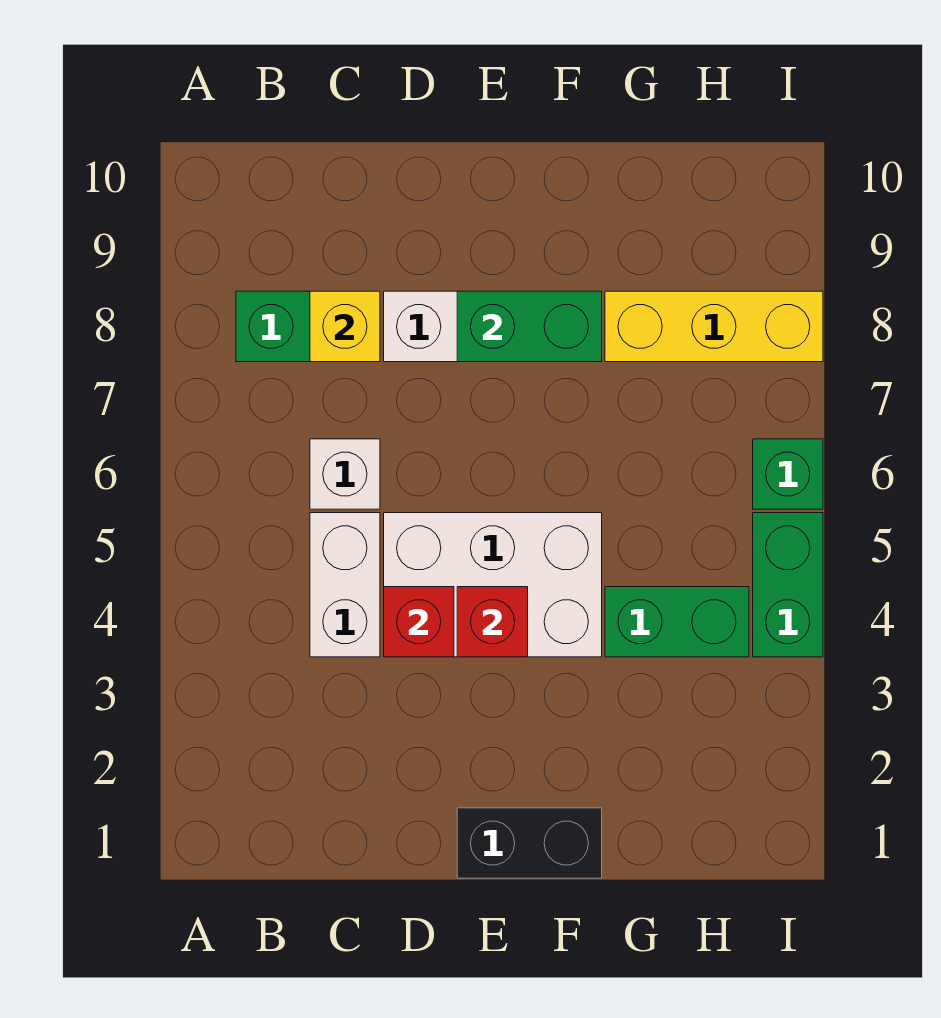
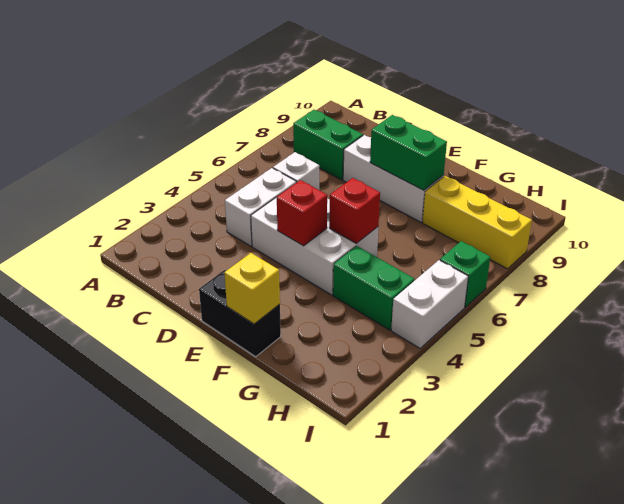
yellow 1x1 brick [310,291,380,362] -> yellow 1x1 brick moved to [224,253,280,324]
red 1x1 brick [384,587,454,657] -> red 1x1 brick moved to [329,178,380,244]
green 1x2 brick [753,513,823,657] -> white 1x2 brick [391,260,468,348]

